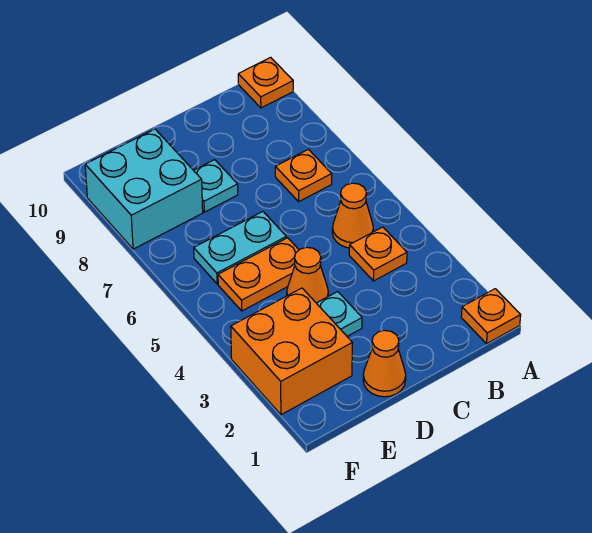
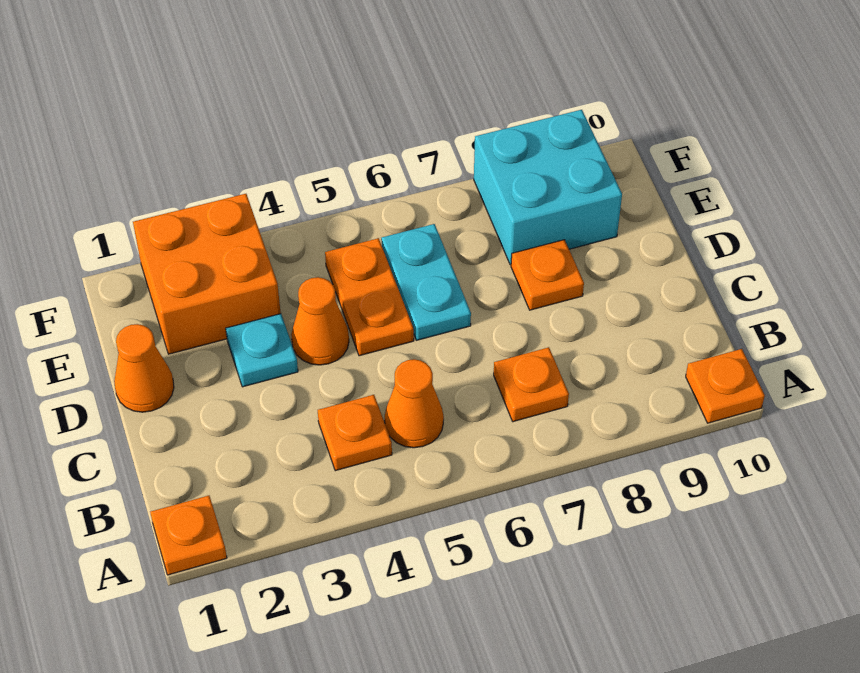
cyan 1x1 plate [194,160,238,212] -> orange 1x1 plate [511,240,584,310]

